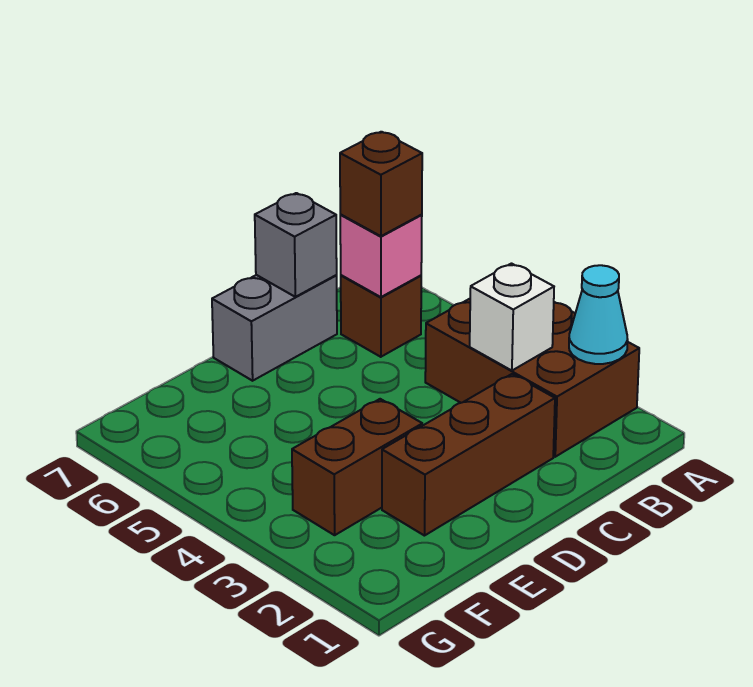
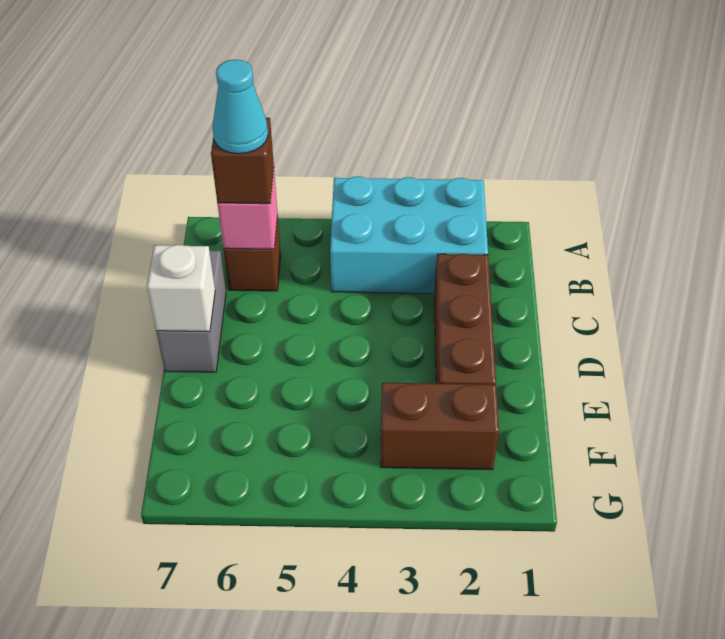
brown 2x3 brick [425,299,639,457] -> cyan 2x3 brick [330,177,488,294]
cyan 1x1 cone [569,265,628,364] -> cyan 1x1 cone moved to [213,60,268,154]
white 1x1 brick [470,264,554,371] -> white 1x1 brick moved to [147,245,215,332]
grey 1x1 brick [255,193,337,297] -> none
brown 1x2 brick [292,399,422,535] -> brown 1x2 brick turned to [380,383,499,470]

